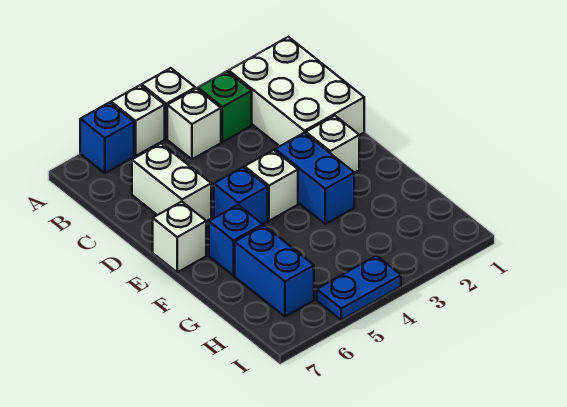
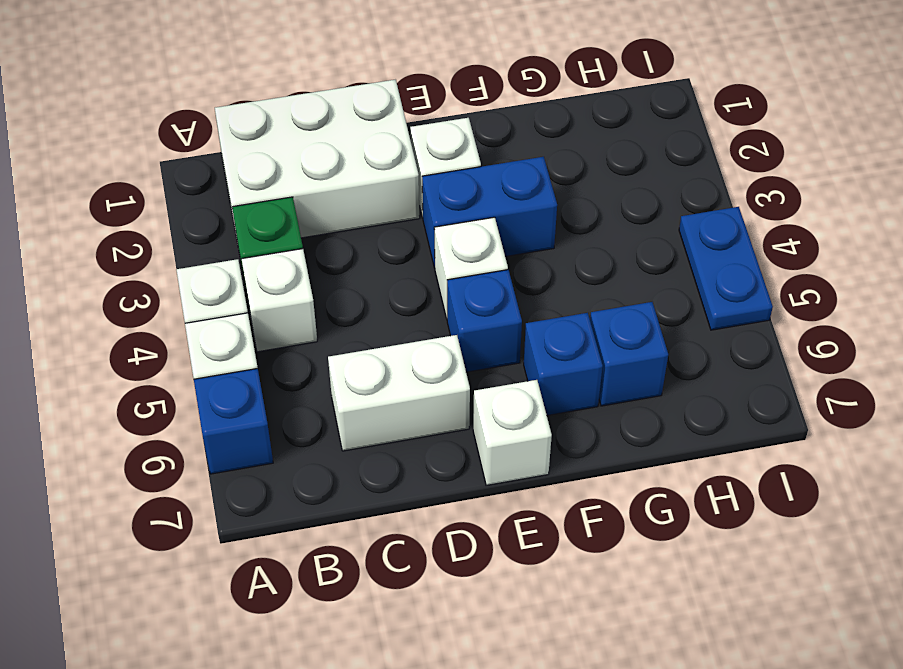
blue 1x2 brick [235,225,314,317] -> blue 1x1 brick [590,302,668,406]

